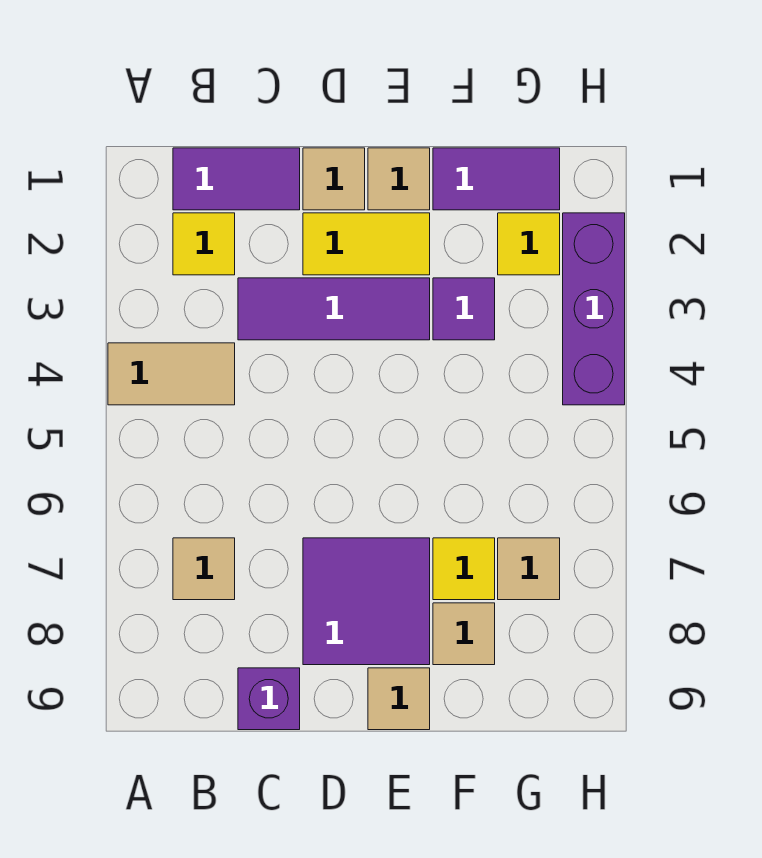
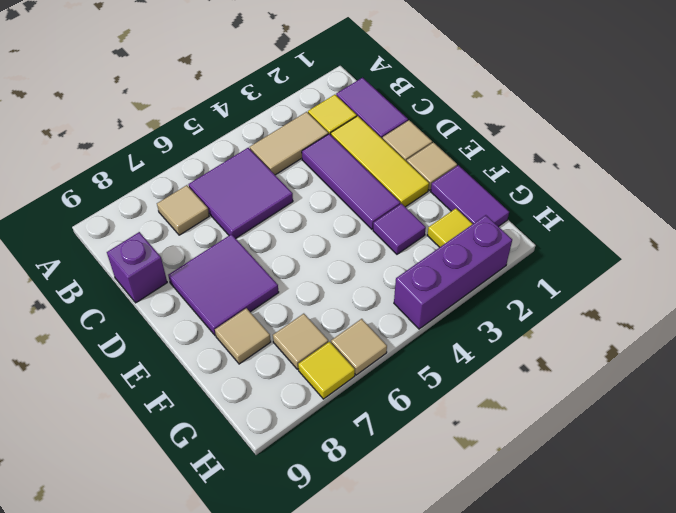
tan 1x2 tile [108,343,235,405] -> tan 1x2 tile turned to [250,112,328,175]
none -> purple 2x2 tile [189,148,293,238]
yellow 1x2 tile [303,213,430,275] -> yellow 1x3 tile [331,116,429,207]
tan 1x1 tile [368,668,430,730] -> tan 1x1 tile moved to [331,319,387,375]
yellow 1x1 tile [433,538,495,600] -> yellow 1x1 tile moved to [298,342,355,399]

